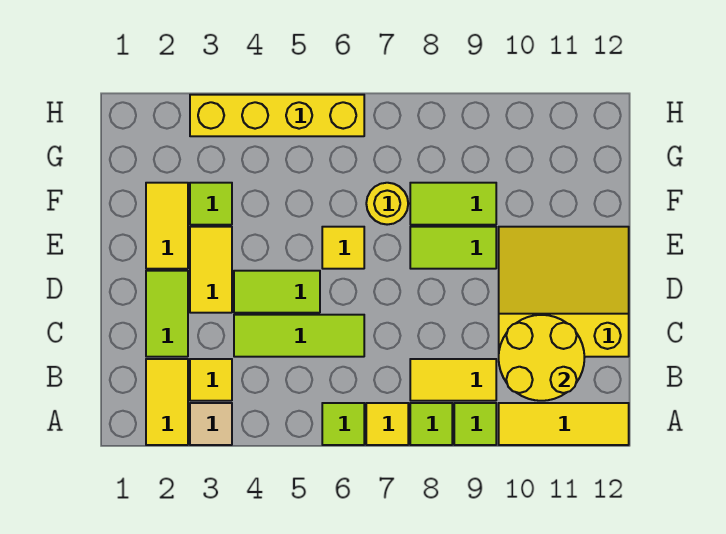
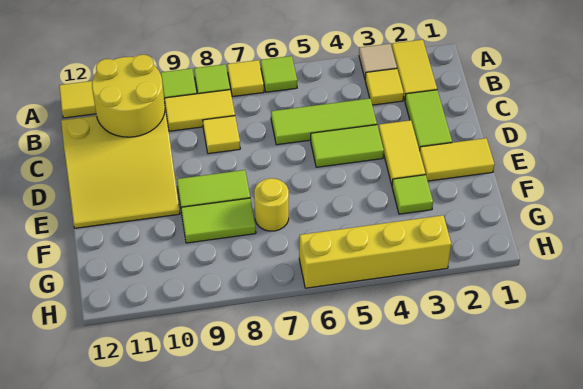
yellow 1x2 tile [146,183,188,269] -> yellow 1x2 tile turned to [420,138,495,181]
yellow 1x1 tile [322,227,364,269] -> yellow 1x1 tile moved to [203,116,240,154]

